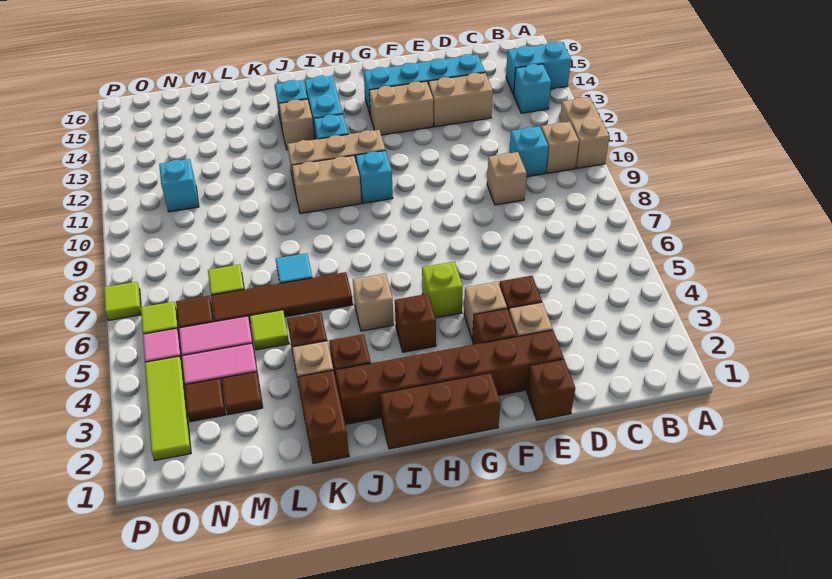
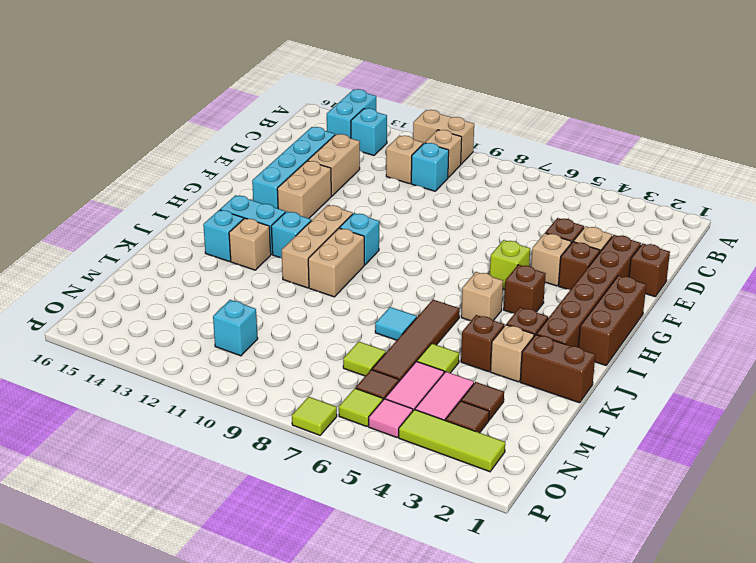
tan 1x1 brick [487,152,527,205] -> tan 1x1 brick moved to [386,136,423,184]

